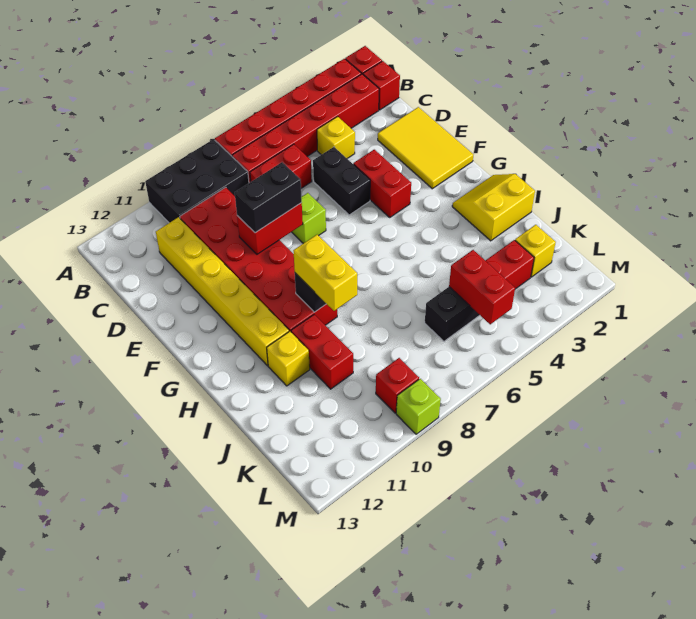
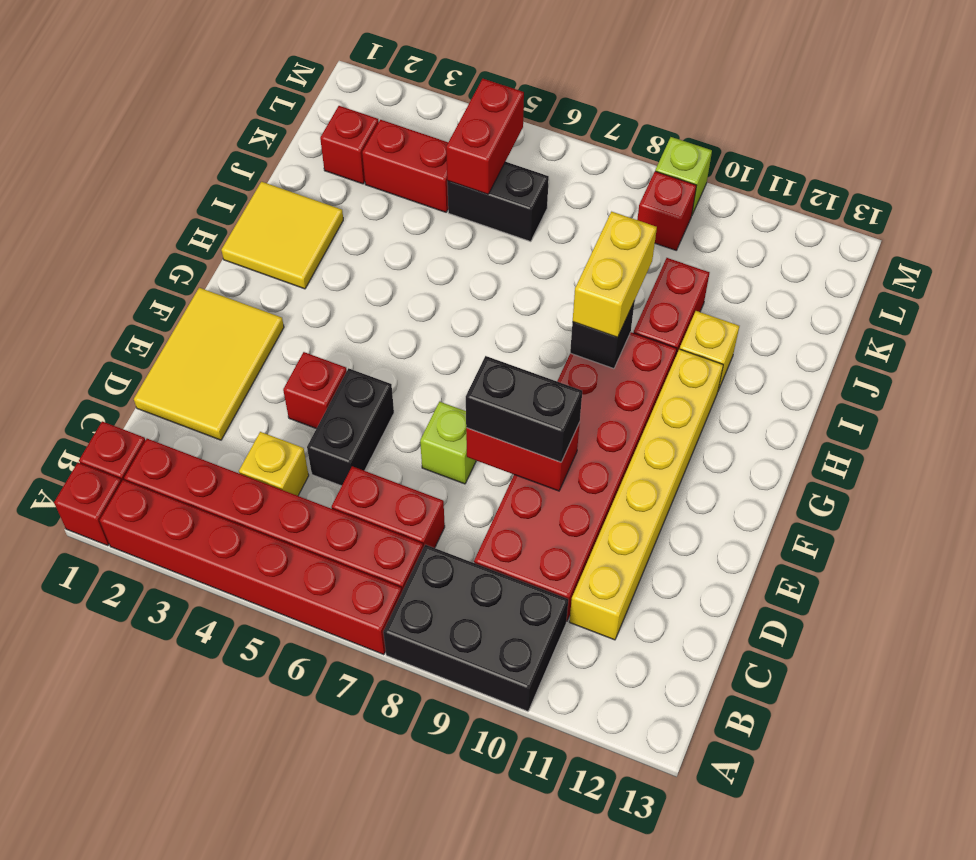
red 1x2 brick [353,150,411,217] -> red 1x1 brick [283,352,347,429]
yellow 2x2 slope [452,174,535,241] -> yellow 2x2 tile [221,182,343,289]
yellow 1x1 brick [515,225,556,277] -> red 1x1 brick [320,106,379,184]

